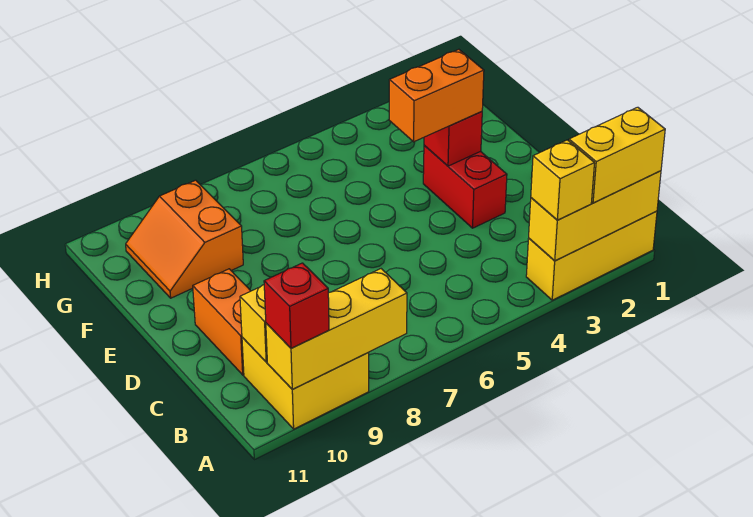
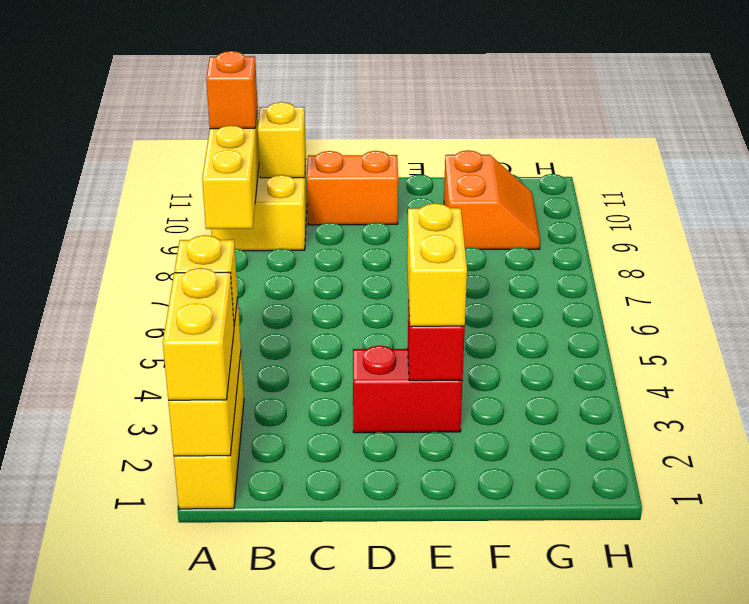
red 1x1 brick [264,263,329,348] -> orange 1x1 brick [206,51,258,129]
orange 1x2 brick [389,49,484,142] -> yellow 1x2 brick [407,203,467,326]
orange 2x2 slope [126,180,243,298] -> orange 2x2 slope turned to [444,150,540,249]

